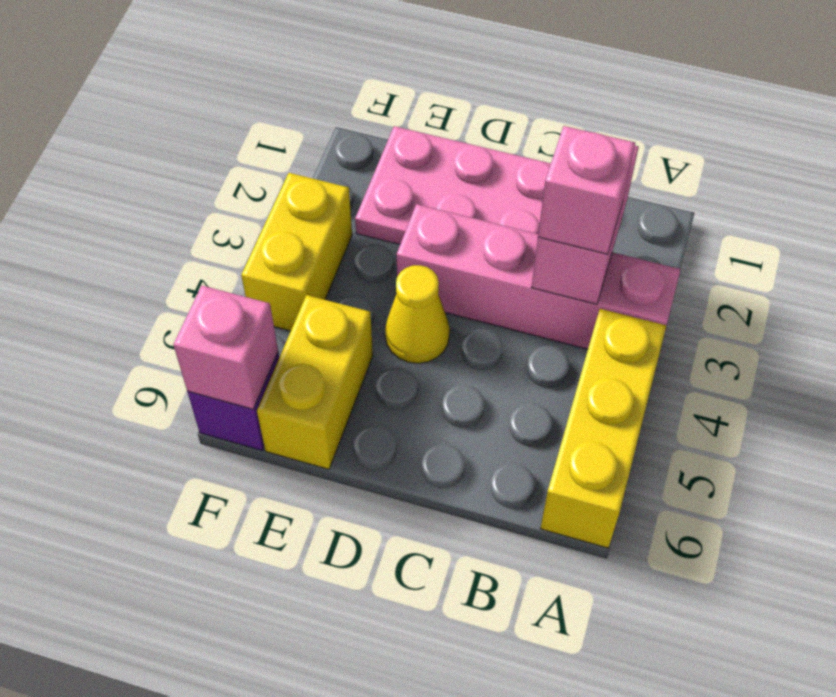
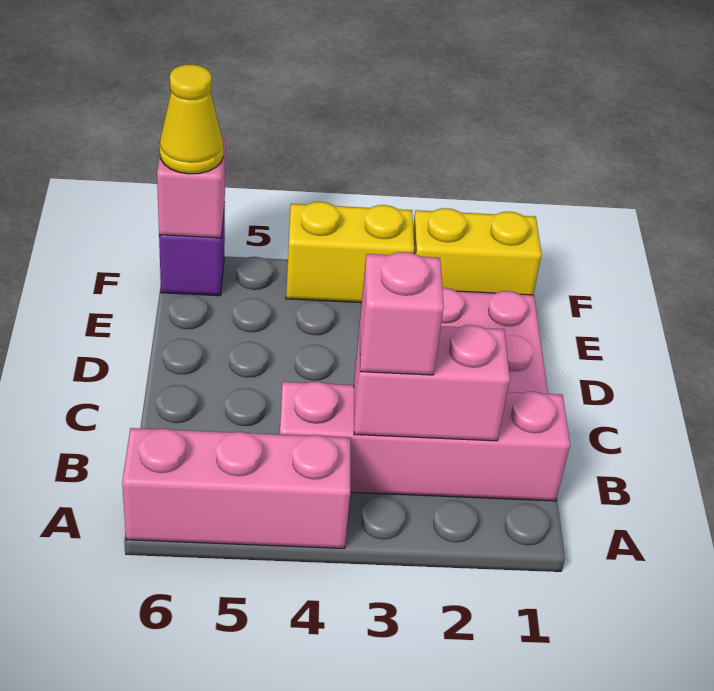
pink 1x4 brick [397,204,681,349] -> pink 1x4 brick turned to [280,382,570,501]
yellow 1x3 brick [540,309,667,548] -> pink 1x3 brick [122,428,350,548]
yellow 1x1 cone [385,265,450,363] -> yellow 1x1 cone moved to [160,64,223,174]
yellow 1x2 brick [257,295,373,469] -> yellow 1x2 brick moved to [413,208,542,295]

